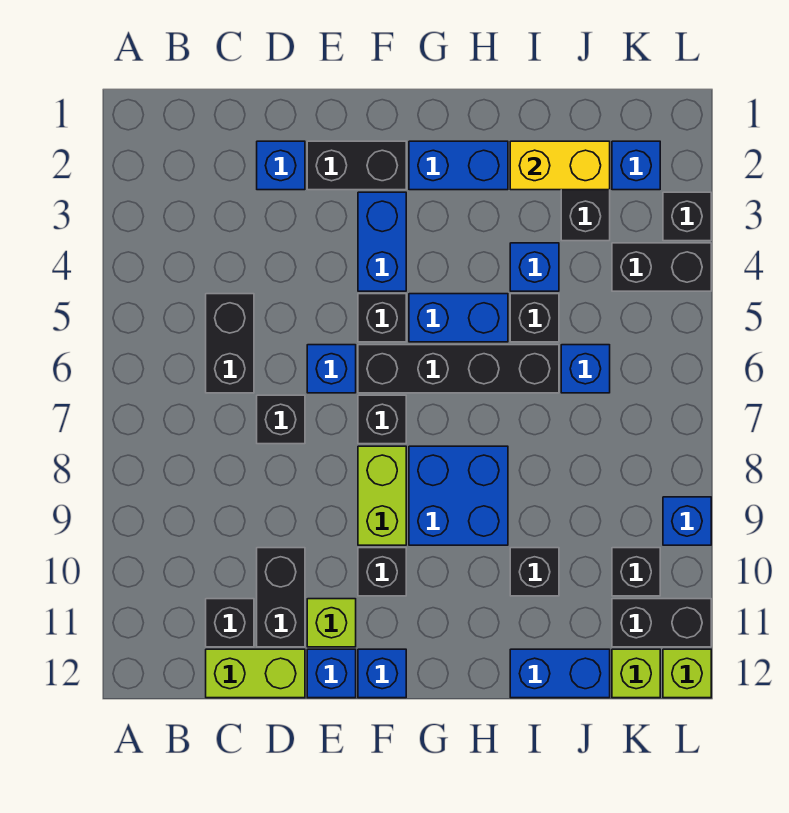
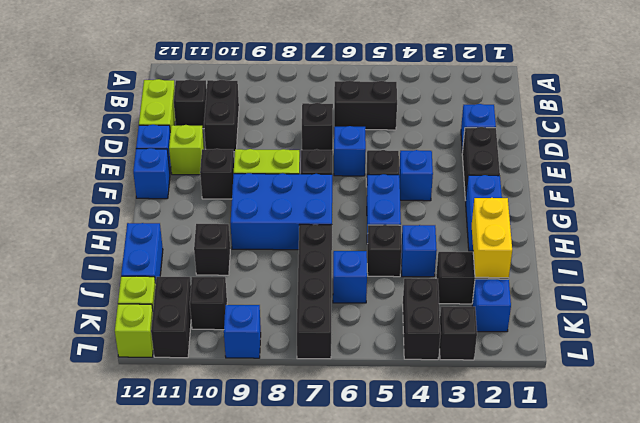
black 1x2 brick [257,548,305,647] -> black 1x2 brick turned to [204,80,239,152]
blue 1x2 brick [358,192,406,291] -> blue 1x1 brick [399,150,433,201]
black 1x4 brick [358,345,559,393] -> black 1x4 brick moved to [297,224,332,359]
blue 2x2 brick [409,446,508,545] -> blue 2x3 brick [231,173,332,250]

